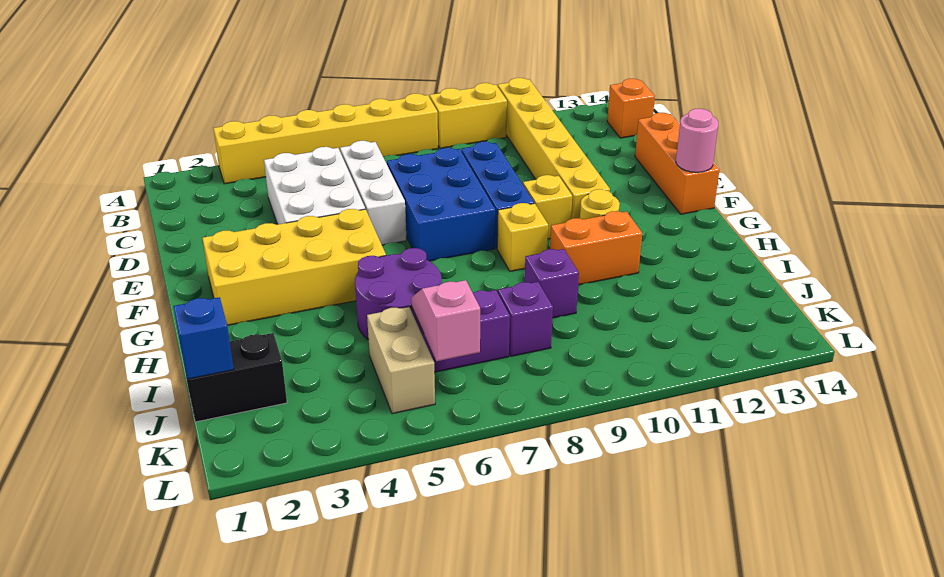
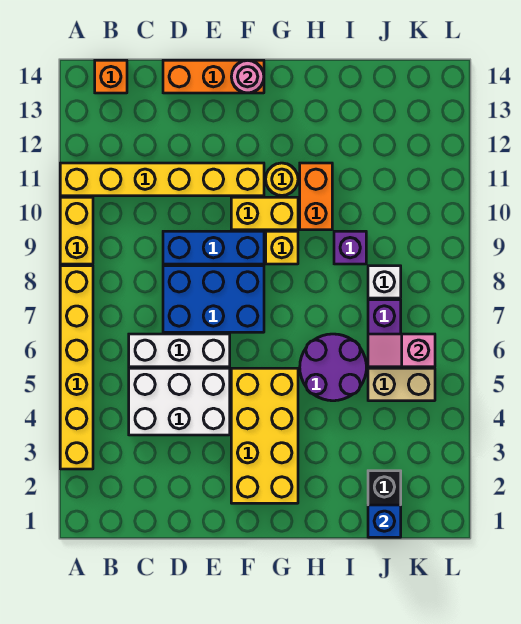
yellow 1x1 brick [523,175,572,239] -> yellow 1x2 brick [231,197,298,230]
purple 1x1 brick [498,282,553,356] -> white 1x1 brick [368,266,401,298]

